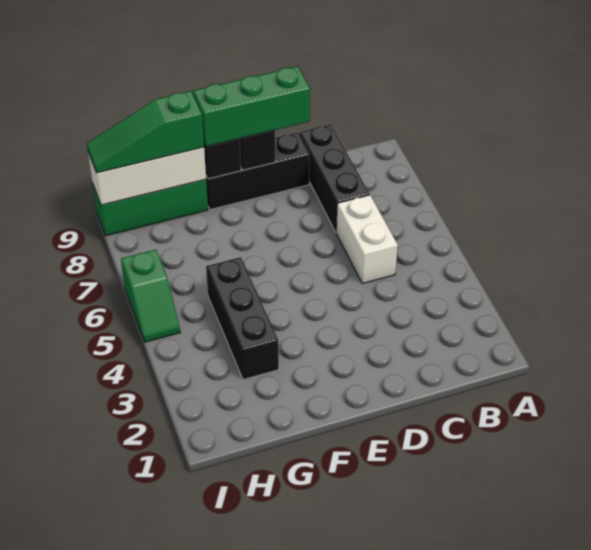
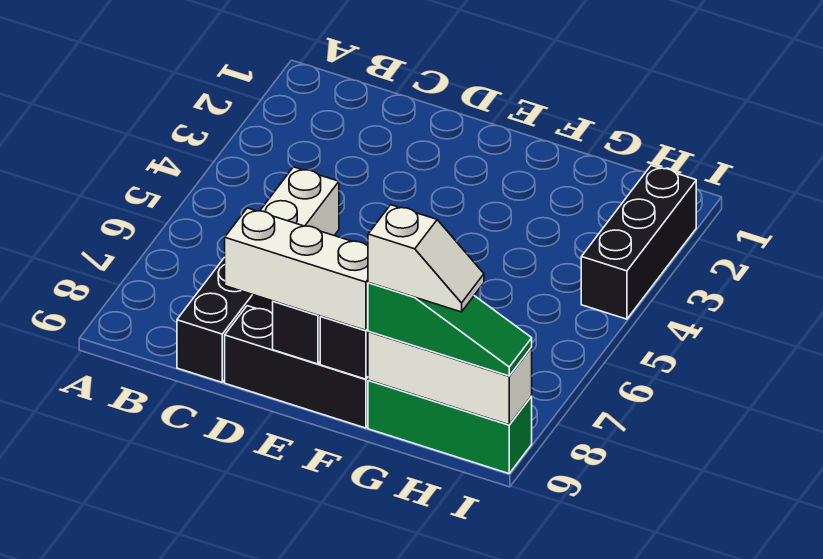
green 1x3 brick [193,66,310,147] -> white 1x3 brick [225,208,368,330]
black 1x3 brick [206,257,279,380] -> black 1x3 brick moved to [581,166,696,319]
none -> white 1x2 slope [368,205,484,312]
green 1x2 slope [121,250,180,342] -> none

